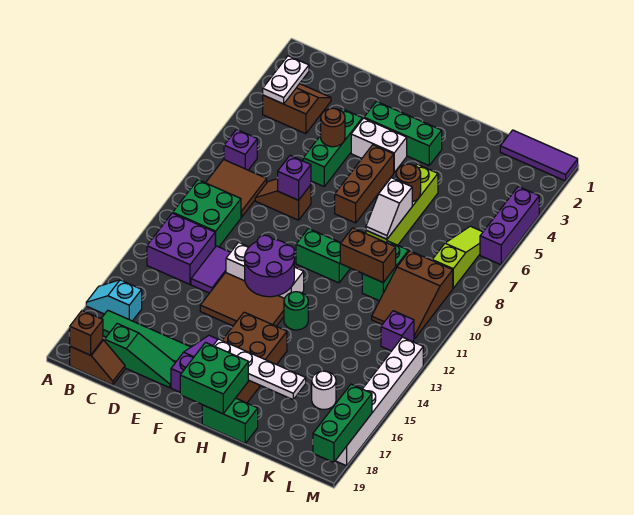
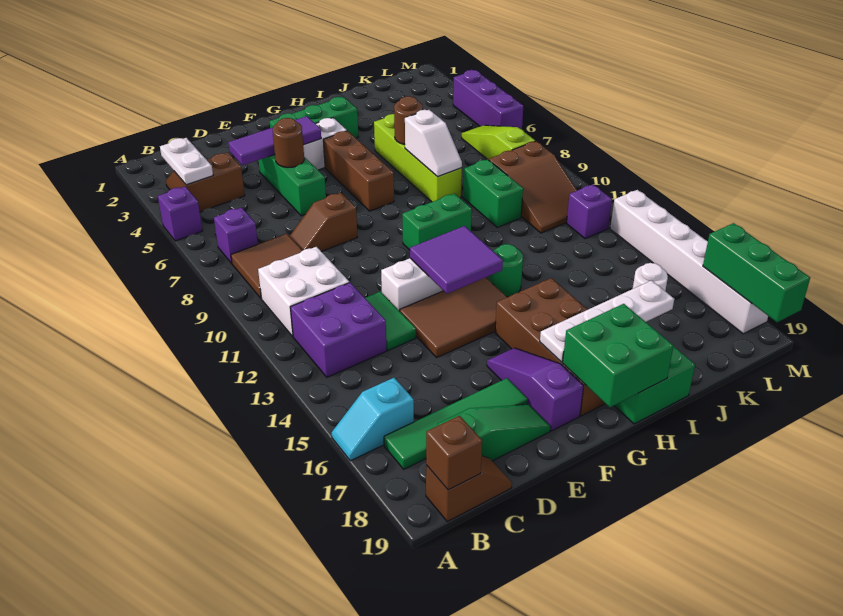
green 2x2 brick [173,180,241,247] -> white 2x2 brick [258,247,349,336]
purple 1x2 tile [191,246,231,293] -> green 1x2 tile [365,291,416,351]
purple 1x1 brick [277,156,311,200] -> purple 1x1 brick moved to [158,187,203,241]
purple 2x2 round brick [244,235,295,297] -> purple 2x2 tile [410,226,503,294]
brown 1x2 brick [340,228,396,282] -> none
purple 1x3 tile [500,130,578,181] -> purple 1x3 tile moved to [228,116,321,165]

